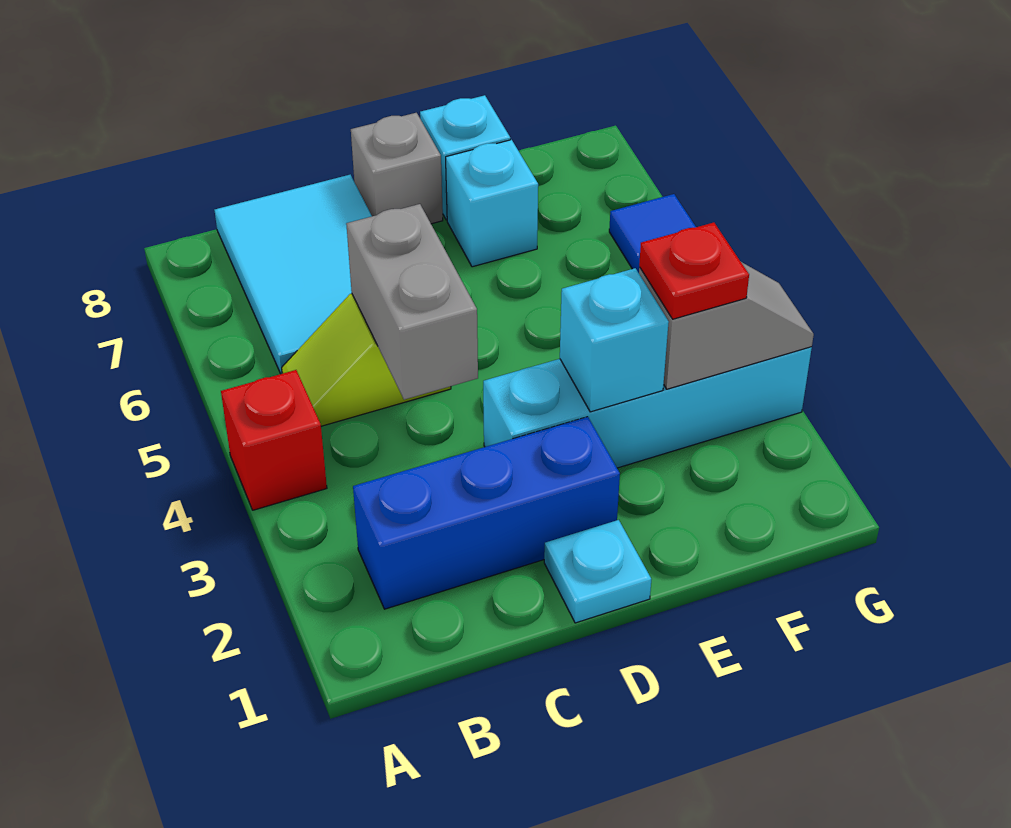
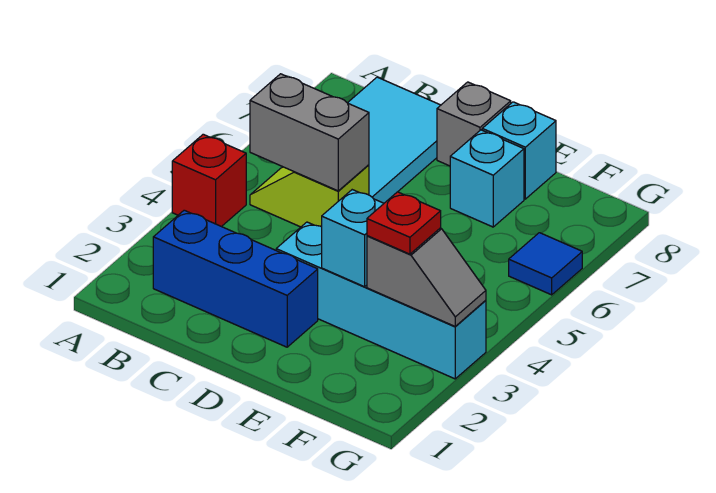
grey 1x2 brick [346,204,478,400] -> grey 1x2 brick turned to [250,74,369,191]
cyan 1x1 plate [544,520,651,623] -> none

